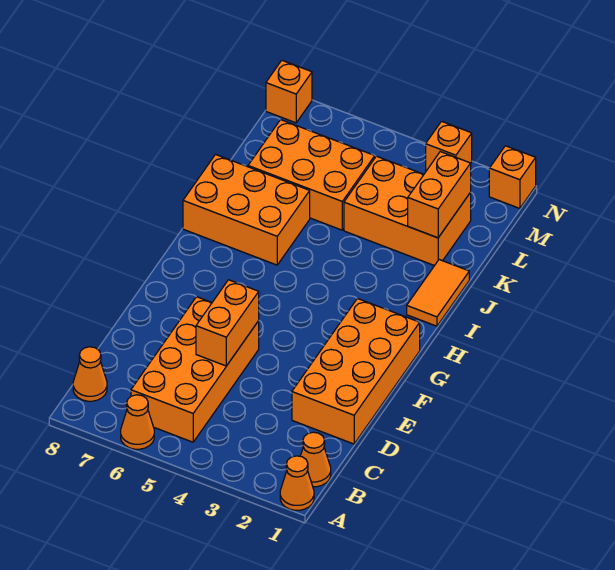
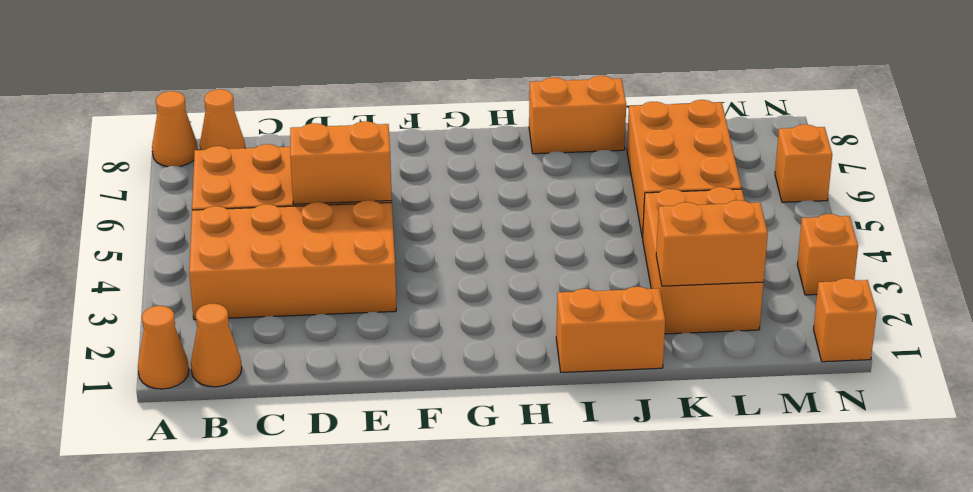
orange 1x1 cone [121,395,154,449] -> orange 1x1 cone moved to [152,91,198,167]
orange 2x4 brick [292,299,420,444] -> orange 2x4 brick moved to [189,200,396,320]
orange 1x2 tile [407,260,469,326] -> orange 1x2 brick [556,287,665,372]
orange 2x3 brick [183,155,310,265] -> orange 1x2 brick [529,76,626,154]
orange 1x1 brick [266,60,312,123] -> orange 1x1 brick moved to [775,124,832,202]

